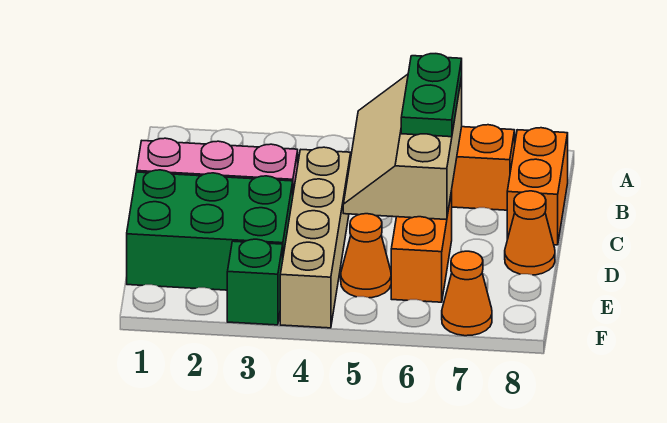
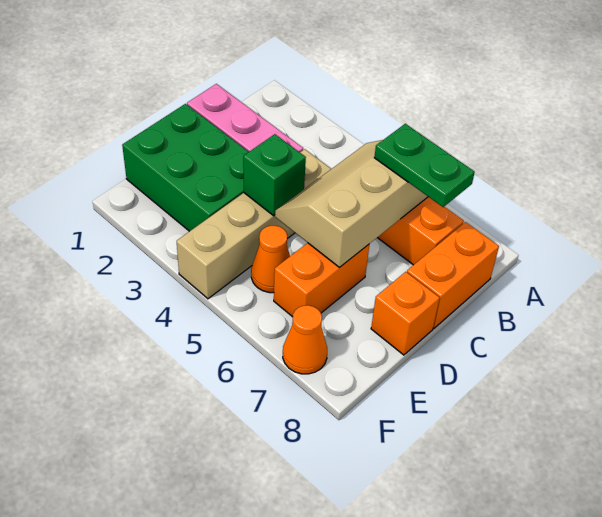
green 1x2 plate [401,54,462,137] -> green 1x2 plate turned to [374,124,475,207]
orange 1x1 cone [505,191,555,275] -> orange 1x1 brick [371,272,440,355]
green 1x1 brick [227,239,283,325] -> green 1x1 brick moved to [243,134,306,216]

